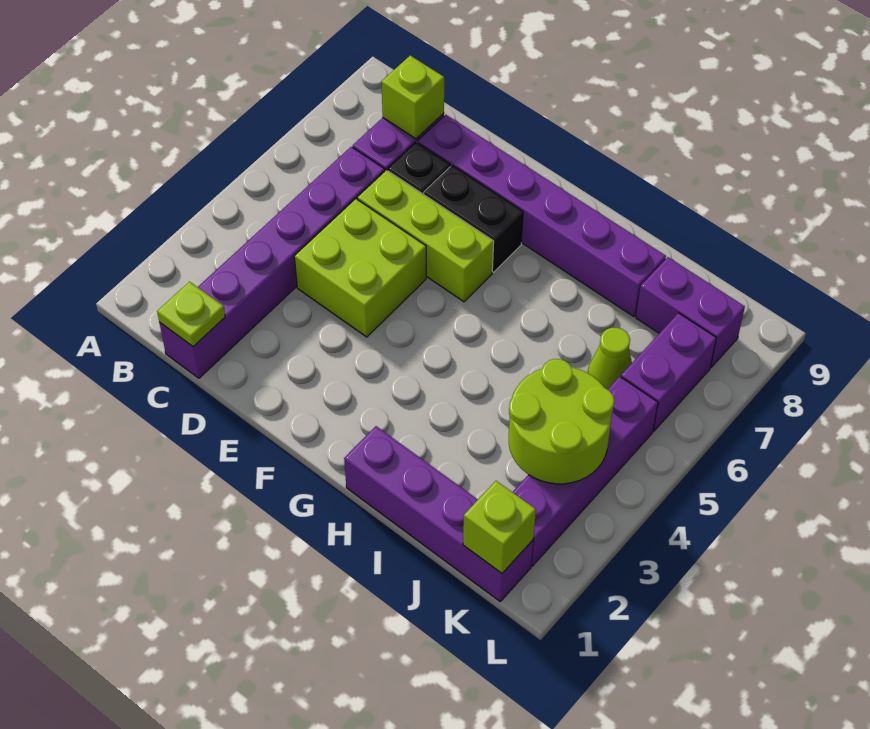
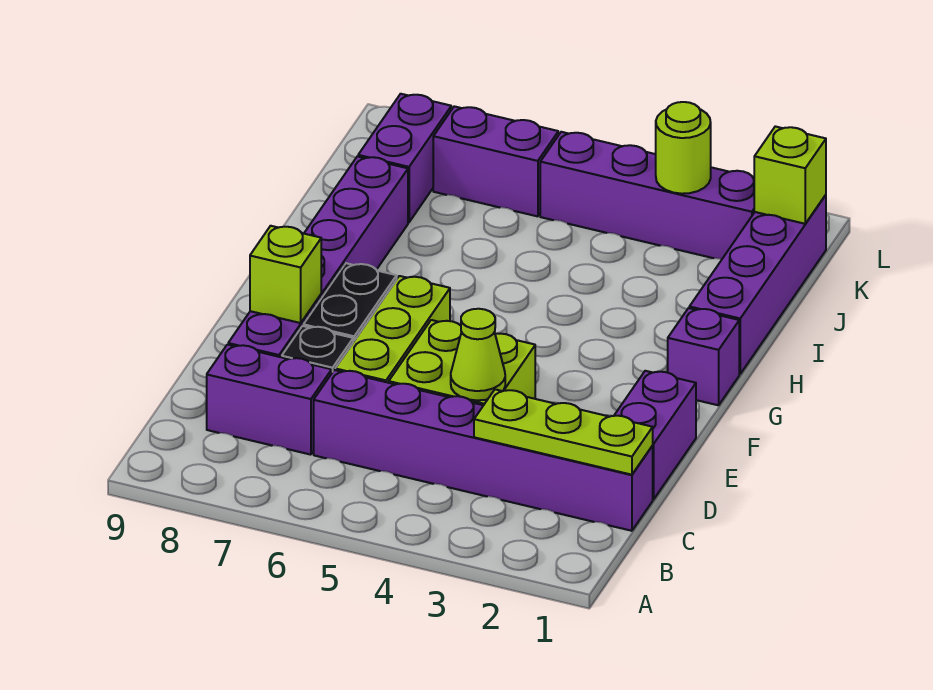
lime 1x1 plate [157,282,225,347] -> lime 1x3 plate [474,389,653,475]
lime 1x1 brick [381,56,444,139] -> lime 1x1 brick moved to [250,226,321,323]
none -> purple 1x2 brick [614,371,696,499]
none -> purple 1x1 brick [668,308,739,405]
lime 2x2 round brick [509,359,614,484] -> lime 1x1 round brick [656,102,711,194]
lime 1x1 cone [588,328,632,389] -> lime 1x1 cone moved to [451,309,505,400]

